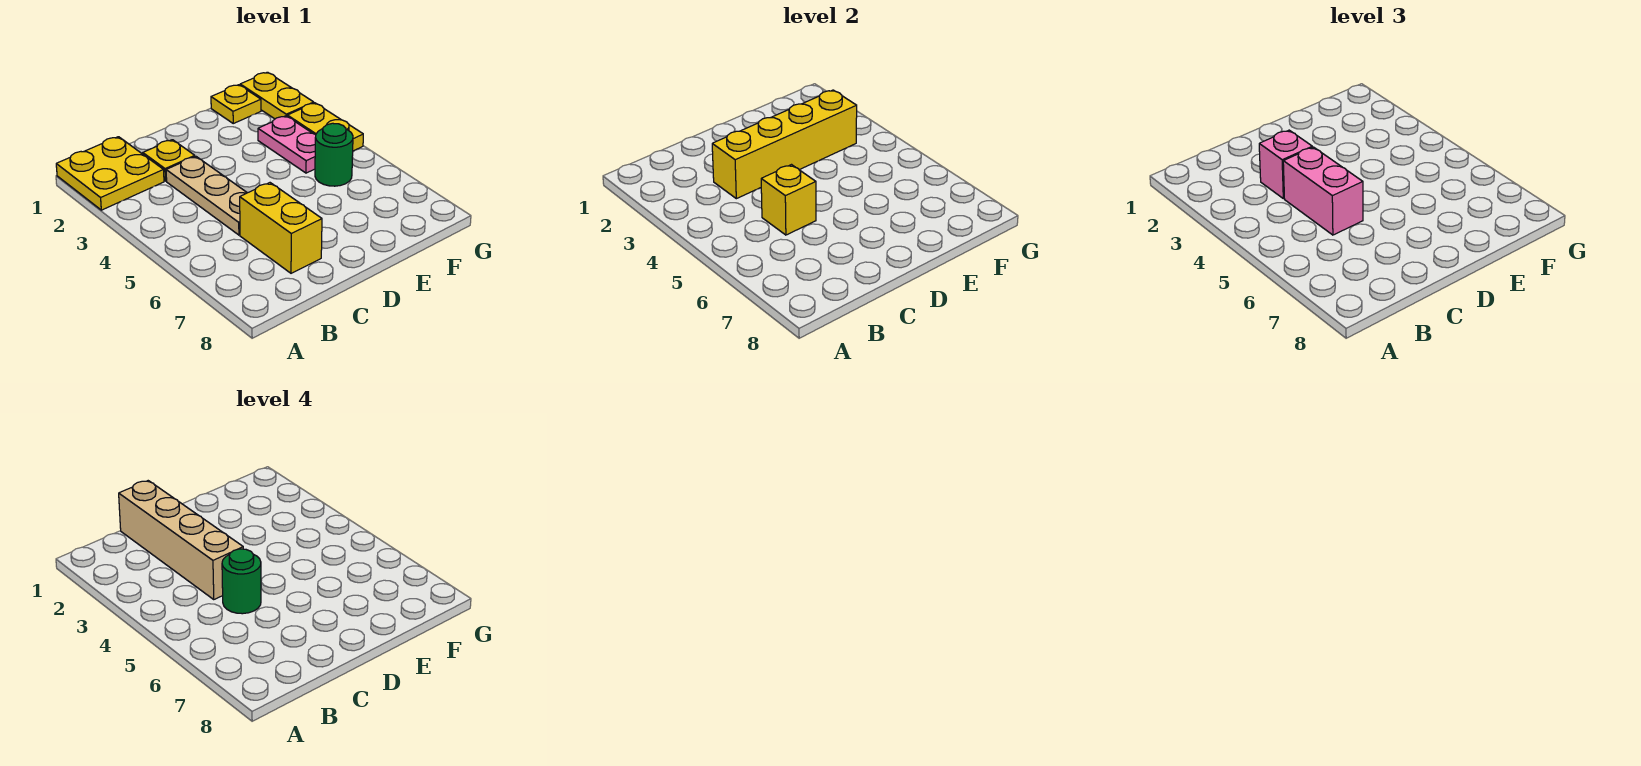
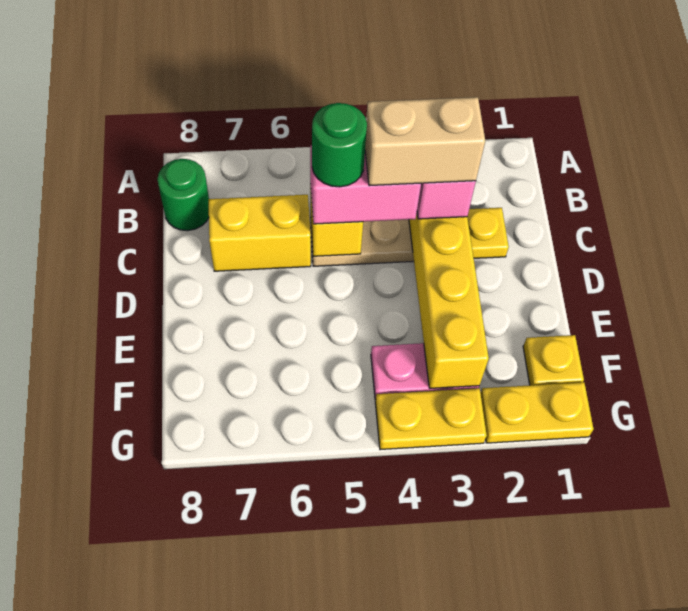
yellow 2x2 plate [56,137,164,210] -> none
tan 1x4 brick [119,481,243,599] -> tan 1x2 brick [365,97,485,186]
green 1x1 round brick [315,123,353,186] -> green 1x1 round brick moved to [157,159,209,231]

